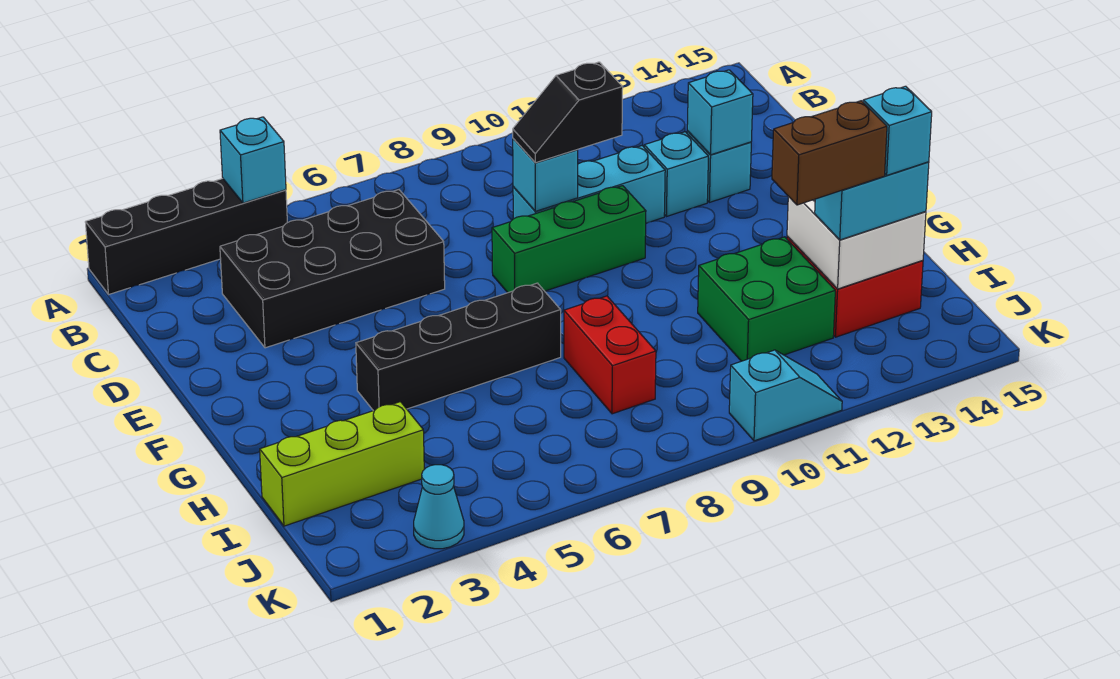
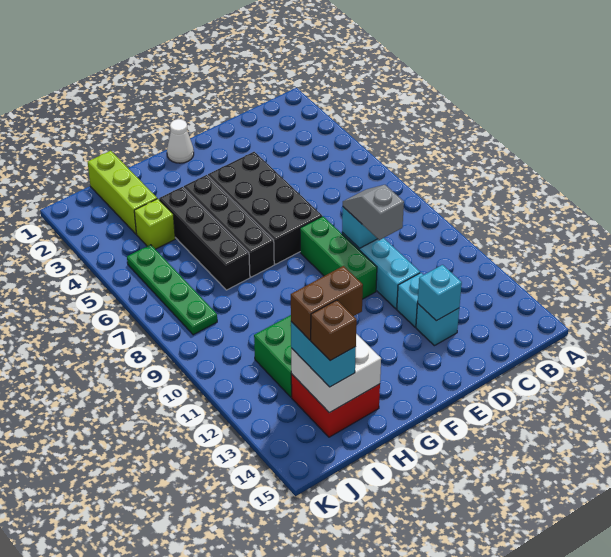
black 1x4 brick [85,179,287,294] -> black 1x4 brick moved to [159,187,250,290]
cyan 1x1 brick [220,117,286,203] -> none
black 2x4 brick [220,190,445,348] -> black 2x4 brick moved to [208,152,322,264]
black 1x2 slope [513,62,623,163] -> grey 1x2 slope [343,185,404,240]
none -> white 1x1 cone [167,119,194,163]
red 1x2 brick [564,296,656,414] -> none
none -> lime 1x1 brick [134,199,175,249]
brown 1x2 brick [772,101,887,205] -> brown 1x2 brick turned to [291,266,363,340]
cyan 1x1 brick [863,86,932,175] -> brown 1x1 brick [311,300,357,361]
none -> green 1x4 plate [127,245,217,335]
cyan 1x1 cone [414,465,464,549] -> none
cyan 1x2 slope [729,350,842,441] -> none

